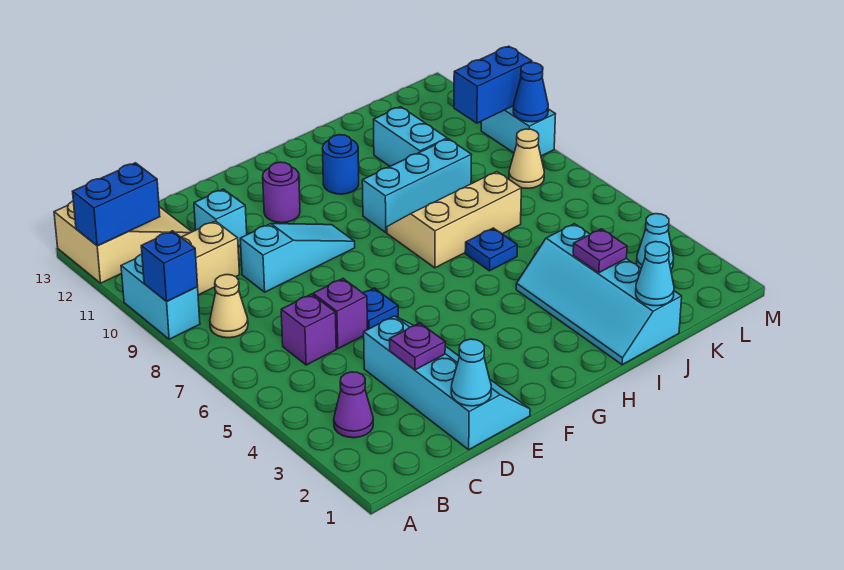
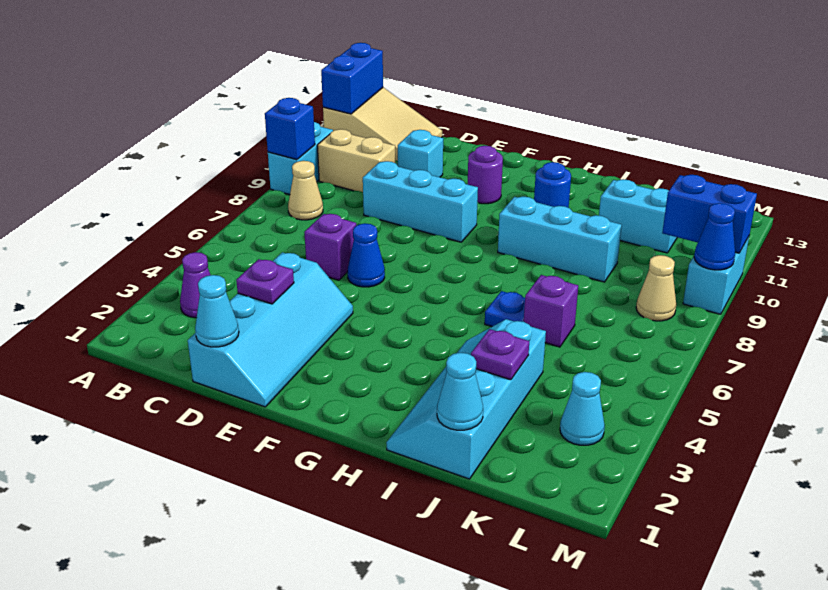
blue 1x2 brick [73,163,160,246] -> blue 1x2 brick turned to [321,43,383,114]
purple 1x1 brick [281,294,336,365] -> purple 1x1 brick moved to [524,275,578,347]
cyan 1x3 slope [240,224,355,292] -> cyan 1x3 brick [363,161,478,242]
blue 1x1 plate [363,288,398,330] -> blue 1x1 cone [347,223,385,287]
tan 2x3 slope [387,172,521,268] -> none
cyan 1x2 brick [373,107,447,166] -> cyan 1x2 brick turned to [599,179,677,253]

